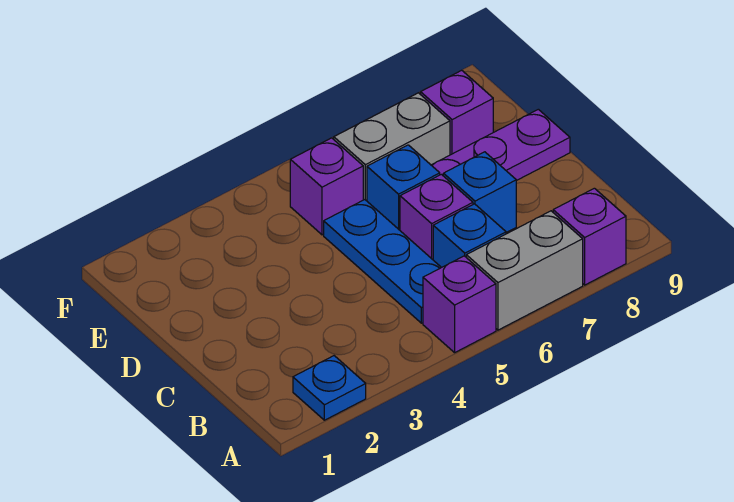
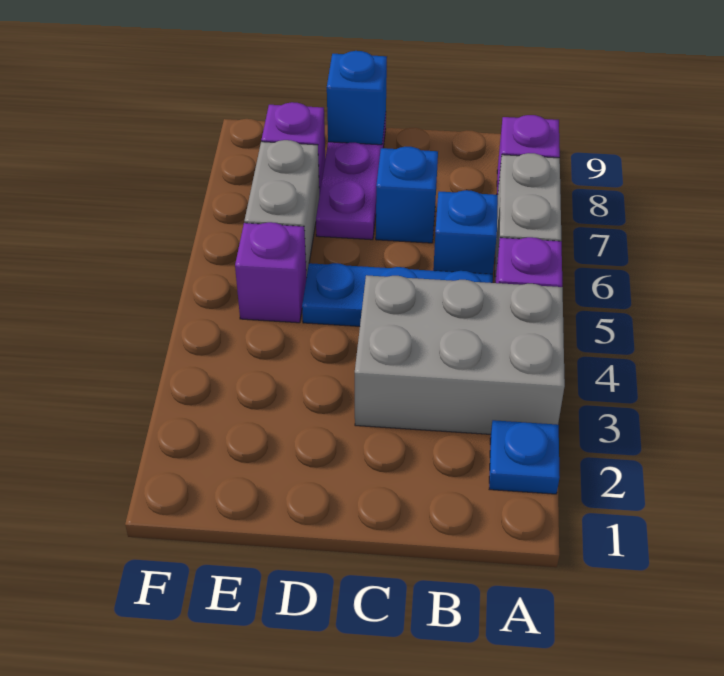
none -> grey 2x3 brick [355,275,565,434]
purple 1x1 brick [400,174,473,260] -> none
blue 1x1 brick [367,145,440,230] -> blue 1x1 brick moved to [327,51,387,145]

